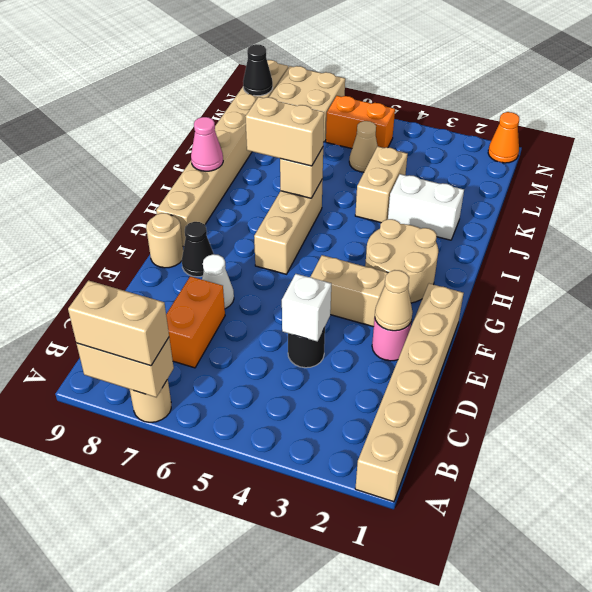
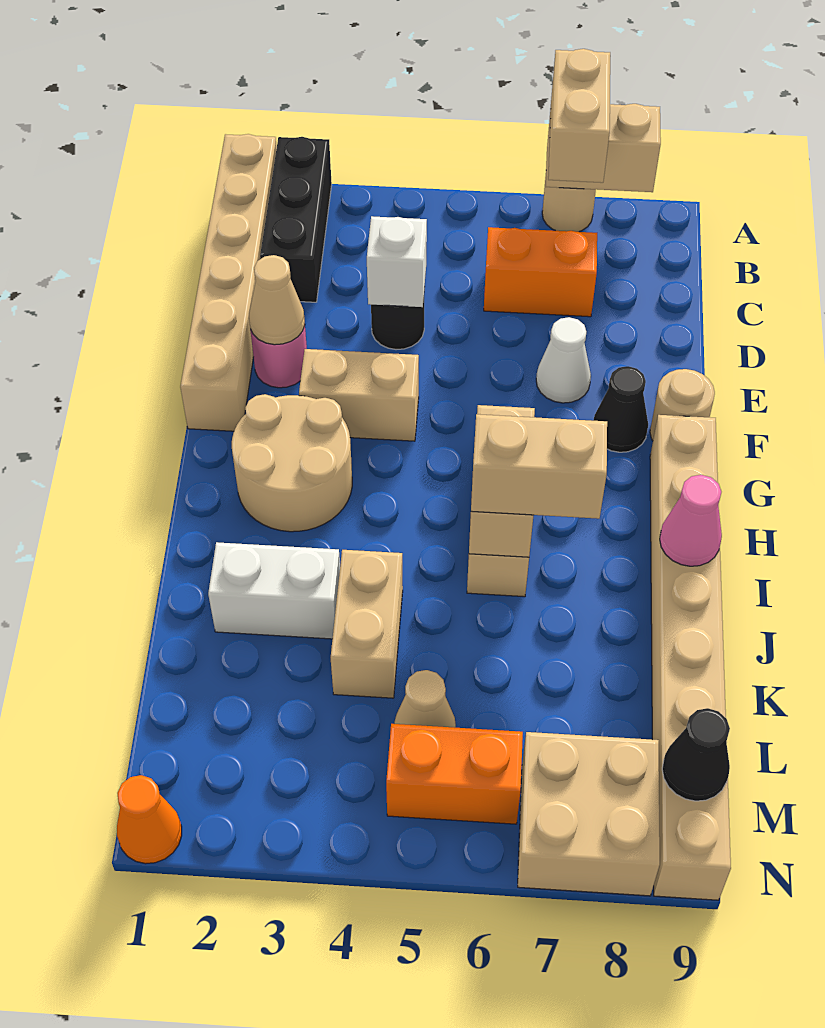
none -> black 1x3 brick [260,137,332,302]
tan 1x2 brick [68,280,169,366] -> tan 1x2 brick turned to [548,49,610,183]
orange 1x2 brick [166,277,225,368] -> orange 1x2 brick turned to [484,227,597,317]

